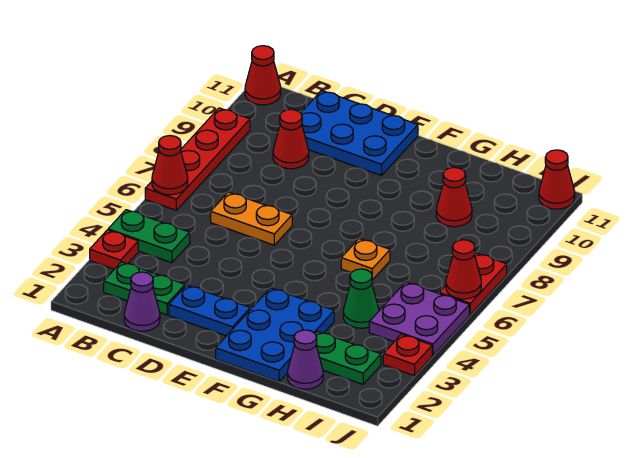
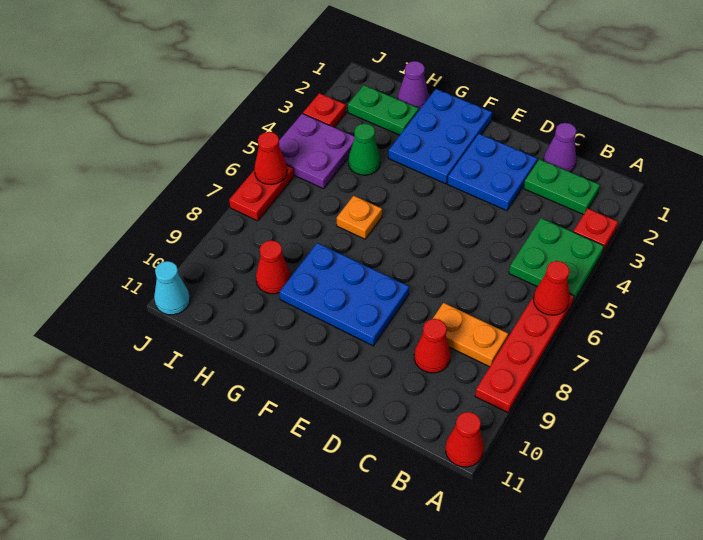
green 1x2 plate [108,210,190,263] -> green 2x2 plate [509,218,604,302]
orange 1x2 plate [211,192,292,245] -> orange 1x2 plate moved to [433,303,508,367]
blue 2x3 plate [301,90,418,176] -> blue 2x3 plate moved to [280,243,409,346]
blue 1x2 plate [169,285,250,336] -> blue 2x2 plate [447,134,538,211]
red 1x1 cone [539,150,575,209] -> cyan 1x1 cone [154,261,190,315]

